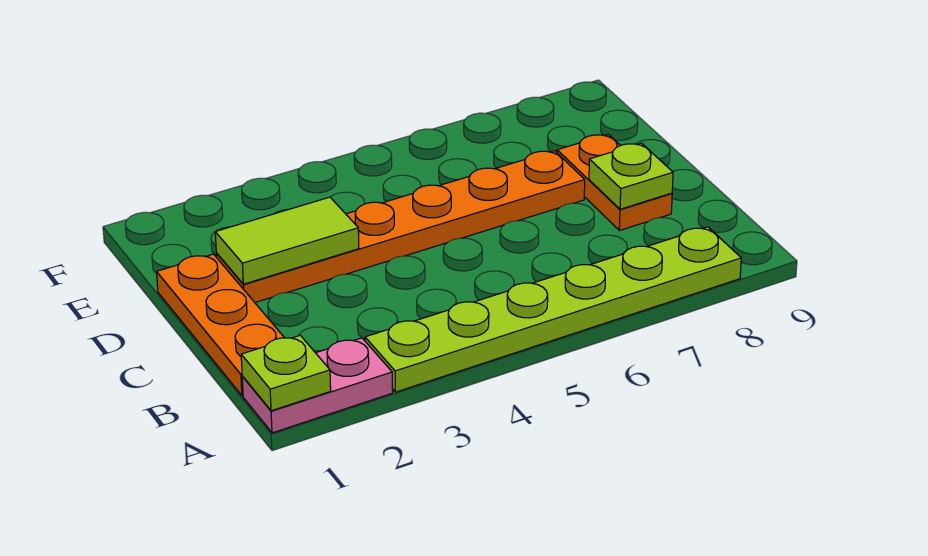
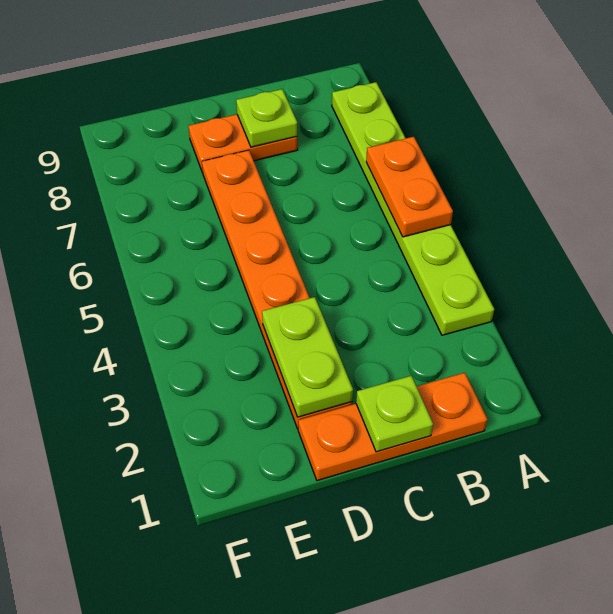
pink 1x2 plate [242,338,393,433] -> none
lime 1x1 plate [241,335,331,411] -> lime 1x1 plate moved to [356,376,433,452]
none -> orange 1x2 plate [366,137,453,237]
lime 1x2 tile [215,197,359,284] -> lime 1x2 plate [262,297,353,417]

